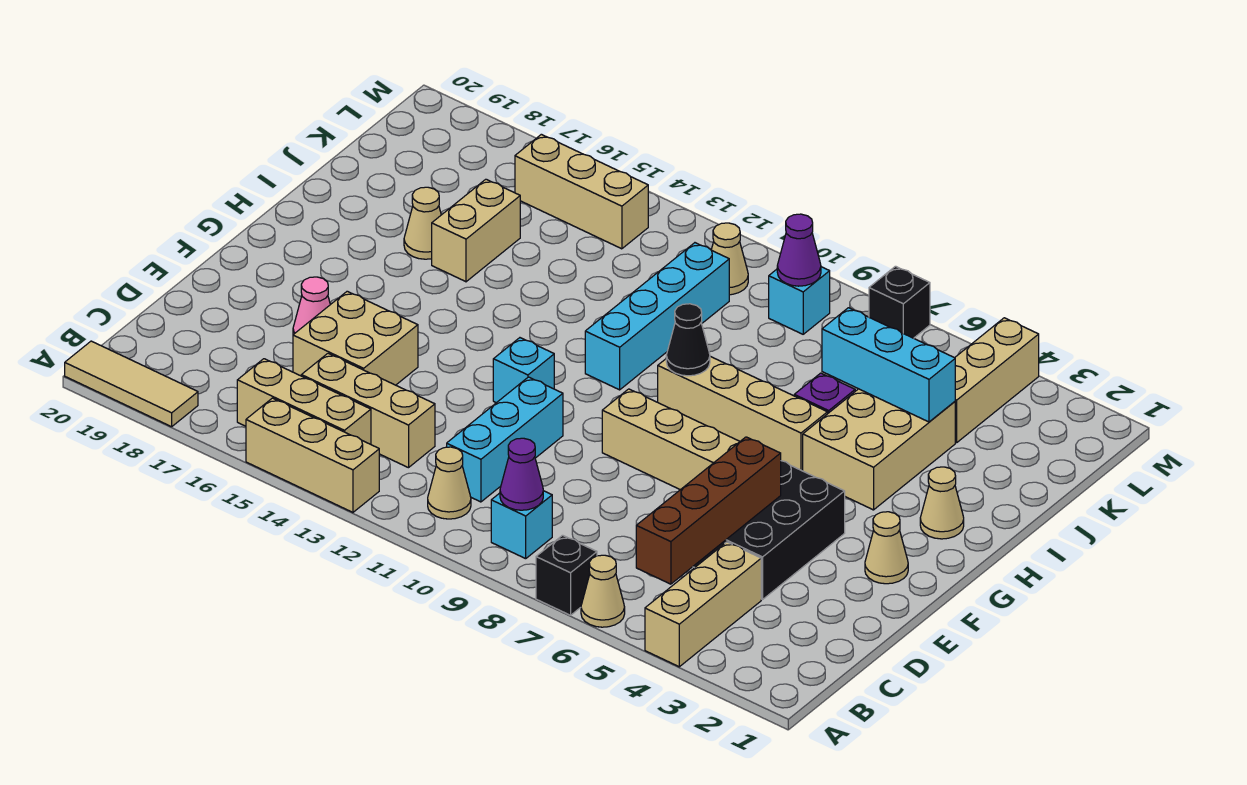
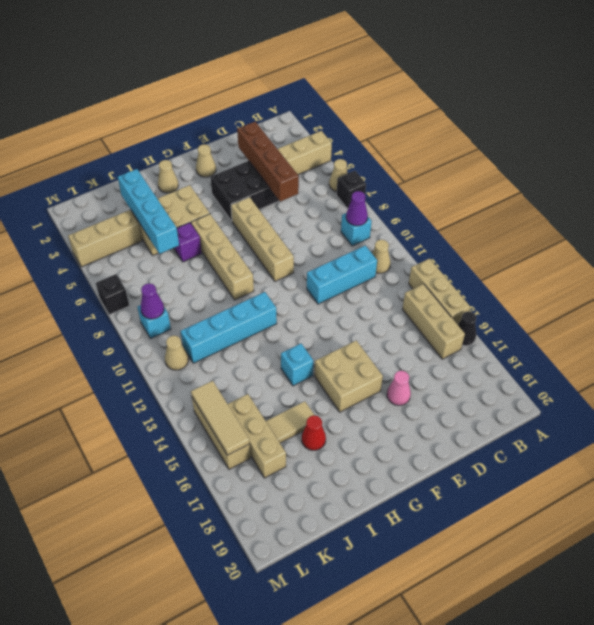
tan 1x3 tile [65,341,198,427] -> tan 1x3 tile moved to [191,381,250,455]
brown 1x4 brick [636,437,781,584] -> brown 1x4 brick turned to [237,122,299,202]
tan 1x3 brick [301,354,435,468] -> tan 1x3 brick moved to [228,394,286,478]
tan 2x2 brick [293,291,418,385] -> tan 2x2 brick moved to [315,341,383,412]
cyan 1x1 brick [493,338,554,403] -> cyan 1x1 brick moved to [281,344,313,386]
black 1x1 cone [666,304,710,376] -> black 1x1 cone moved to [458,311,477,346]
tan 1x2 brick [432,179,520,282] -> tan 1x2 tile [266,401,314,443]
tan 1x1 cone [404,187,441,259] -> red 1x1 cone [302,415,326,450]
cyan 1x3 brick [822,308,955,422] -> cyan 1x4 brick [118,169,179,254]

